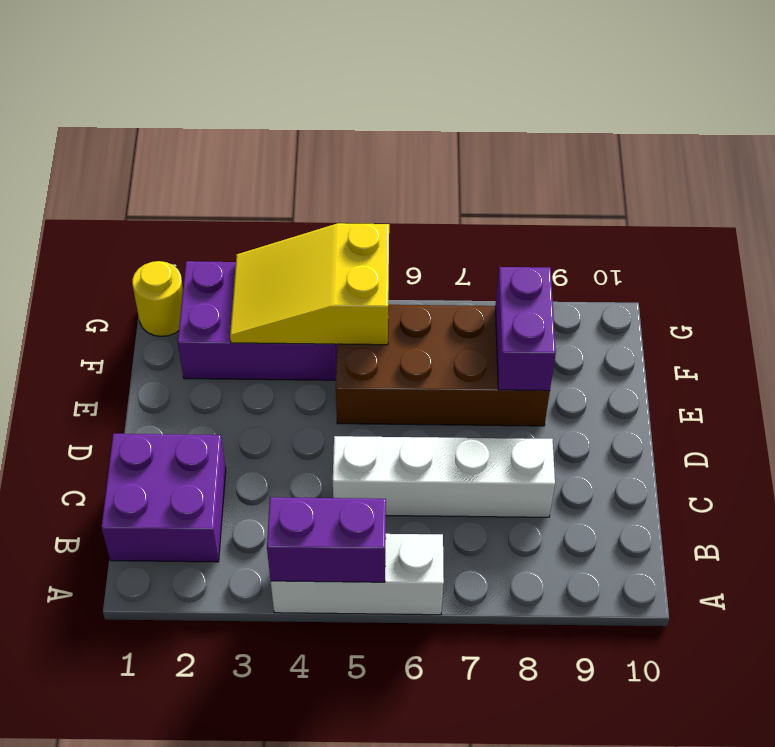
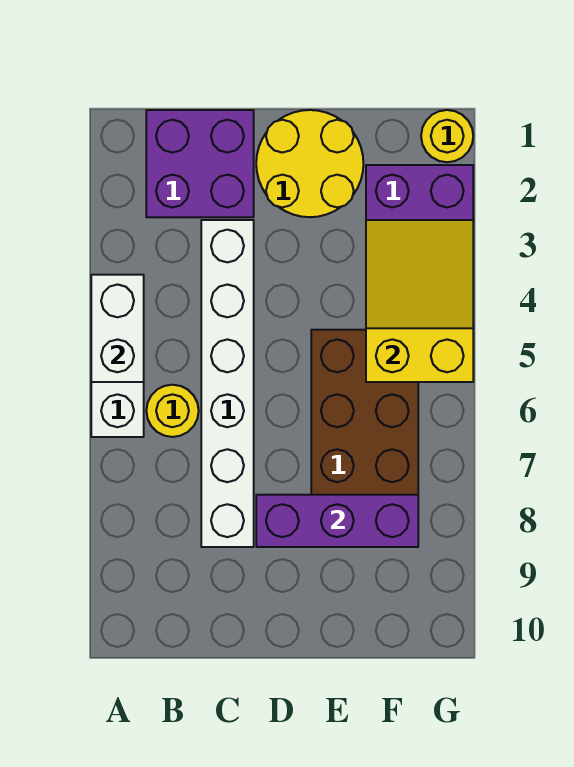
purple 1x2 brick [267,497,386,582] -> white 1x2 brick [91,275,144,382]
none -> yellow 1x1 round brick [146,385,199,437]
white 1x4 brick [333,436,555,517] -> white 1x6 brick [201,220,254,547]
none -> yellow 2x2 round brick [256,110,363,217]
purple 1x2 brick [495,267,556,391] -> purple 1x3 brick [256,495,418,547]

